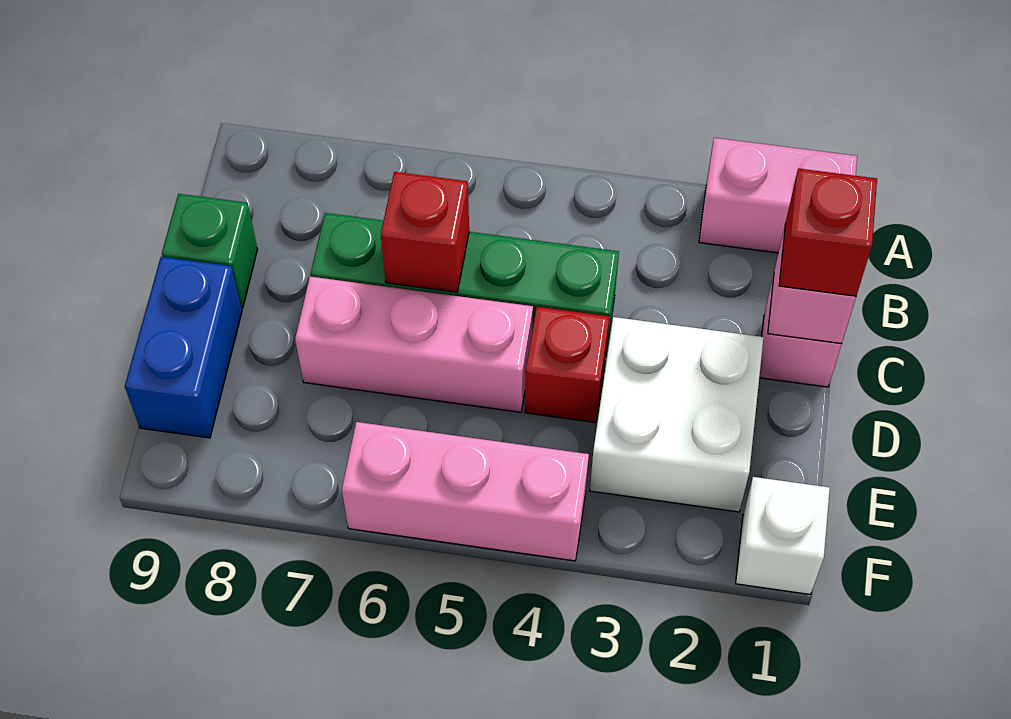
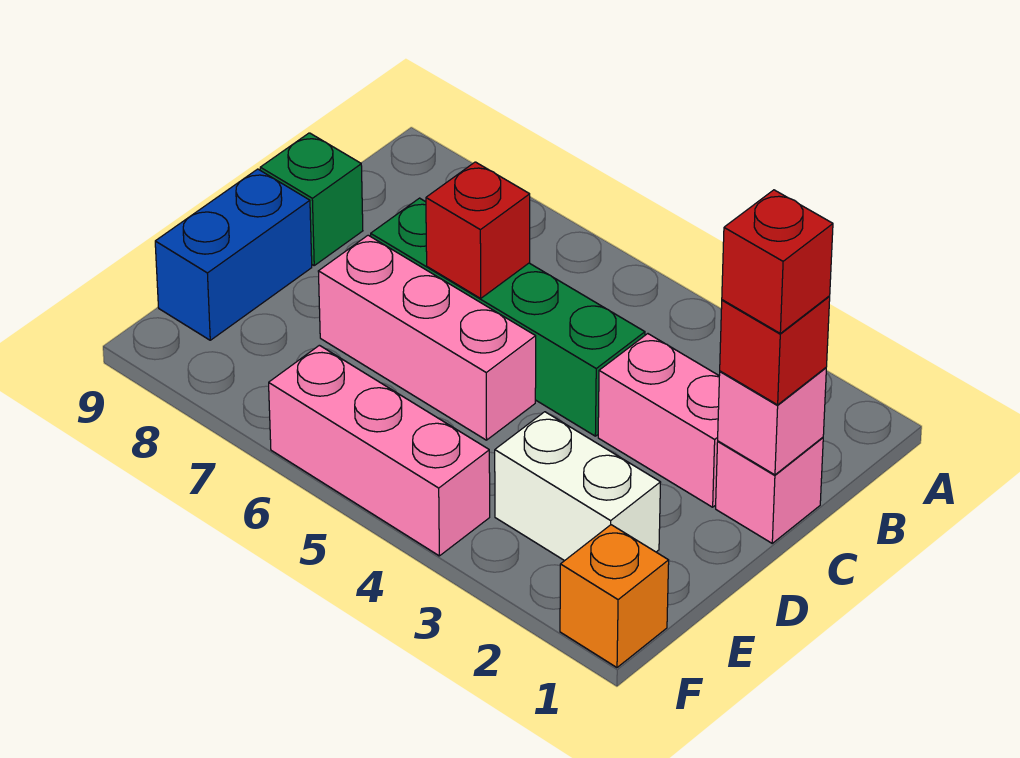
pink 1x2 brick [699,138,857,253] -> pink 1x2 brick moved to [598,334,719,507]
white 2x2 brick [590,317,764,512] -> white 1x2 brick [495,412,661,561]
red 1x1 brick [525,307,609,423] -> red 1x1 brick moved to [722,190,833,333]
white 1x1 brick [736,477,830,594] -> orange 1x1 brick [560,525,669,667]

